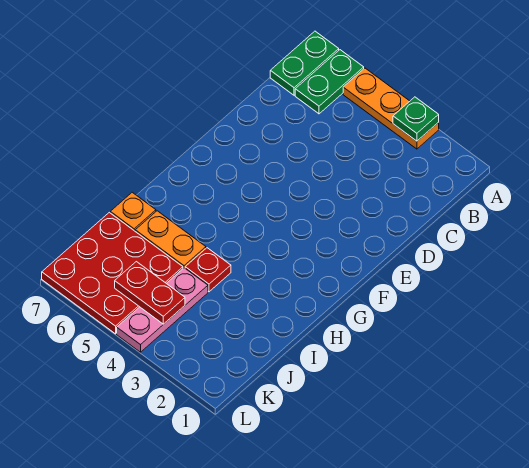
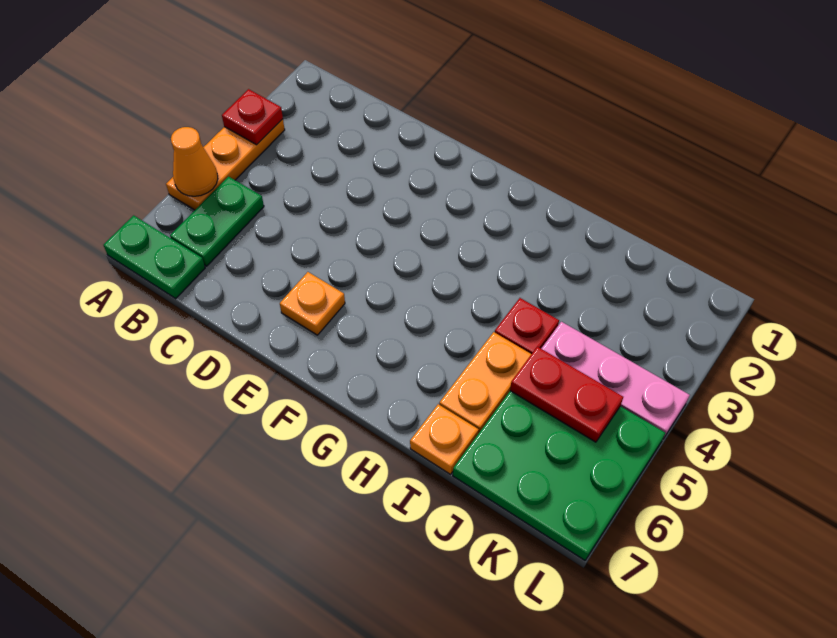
green 1x1 plate [393,97,439,141] -> red 1x1 plate [222,89,283,145]
none -> orange 1x1 cone [171,127,218,196]
green 1x2 plate [295,50,364,114] -> green 1x2 plate turned to [170,177,264,266]
none -> orange 1x1 plate [280,272,345,335]
red 3x3 plate [42,212,183,334] -> green 3x3 plate [453,391,665,560]
red 1x2 plate [115,262,185,324] -> red 1x2 plate turned to [510,347,623,442]

